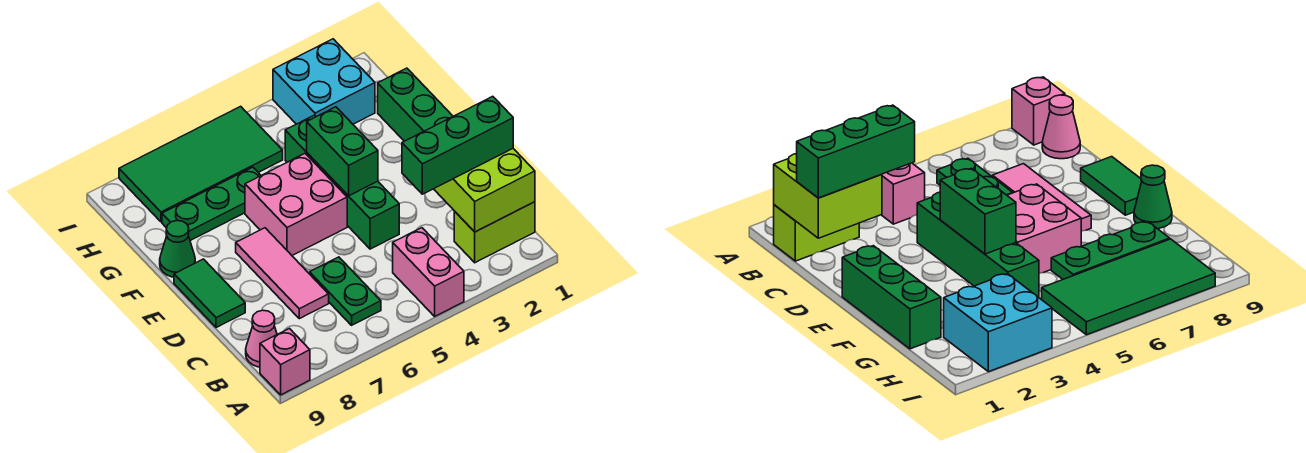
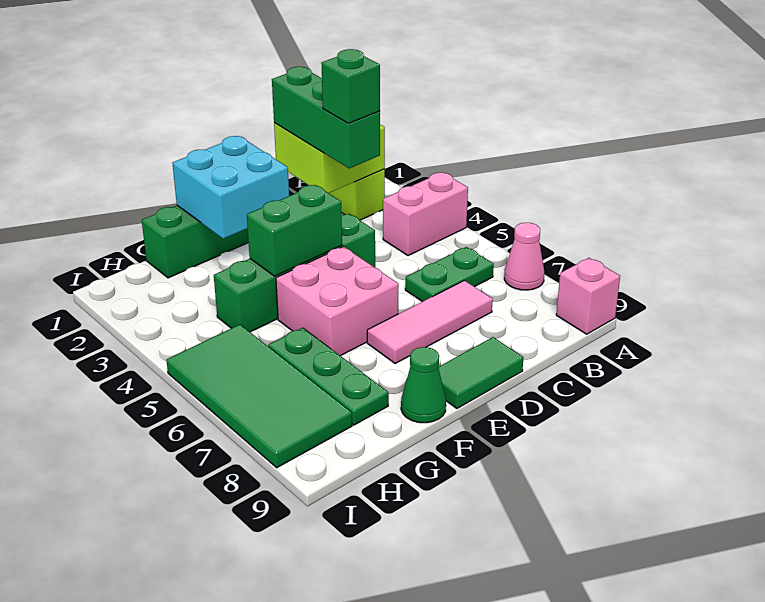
pink 1x1 cone [246,310,277,367] -> pink 1x1 cone moved to [504,223,544,290]
none -> green 1x1 brick [321,49,380,123]
cyan 2x2 brick [273,39,375,124] -> cyan 2x2 brick moved to [172,136,289,239]

